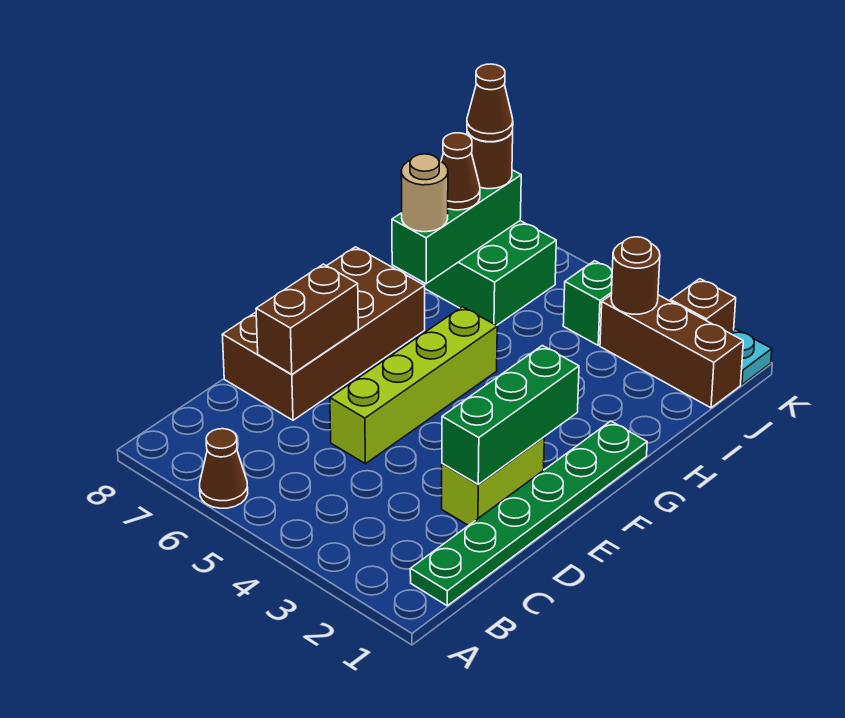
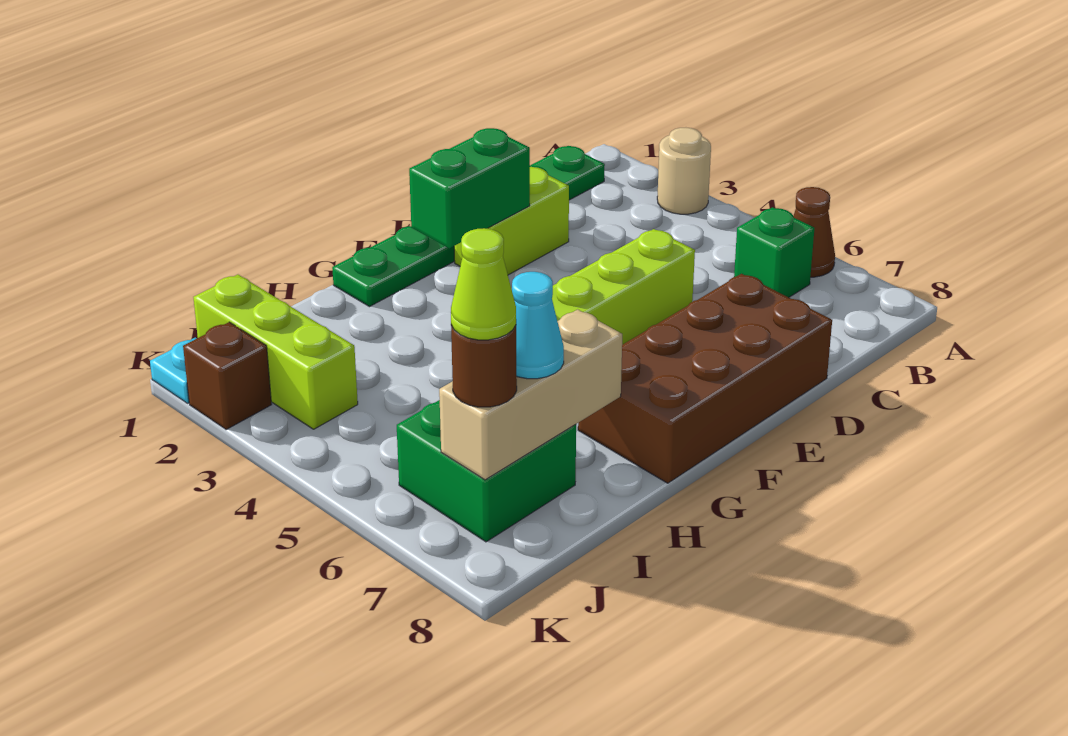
green 1x3 brick [442,346,579,485] -> green 1x2 brick [409,128,530,248]
brown 1x2 brick [256,264,358,374] -> none
green 1x3 brick [392,170,521,284] -> tan 1x3 brick [439,309,622,480]
tan 1x1 round brick [401,154,448,232] -> tan 1x1 round brick moved to [657,128,711,214]
brown 1x1 cone [441,133,480,210] -> cyan 1x1 cone [512,272,564,379]
brown 1x3 brick [600,295,743,408] -> lime 1x3 brick [193,275,358,429]
brown 1x1 round brick [611,237,660,314] -> none
green 1x1 brick [563,261,612,345] -> green 1x1 brick moved to [734,207,815,297]
brown 1x1 cone [467,64,513,142] -> lime 1x1 cone [451,228,516,340]

